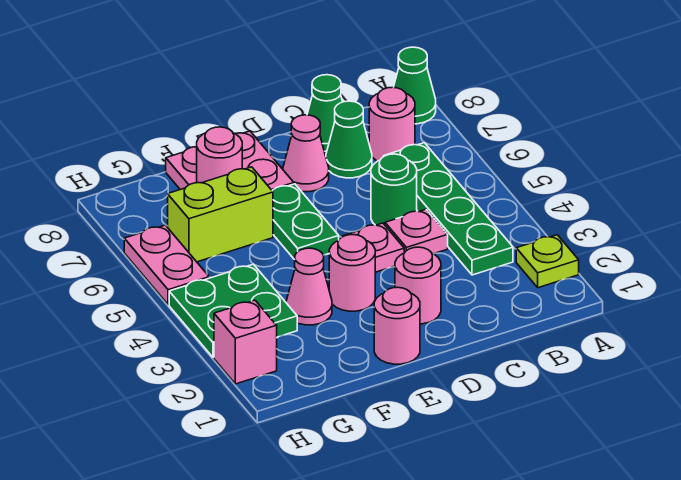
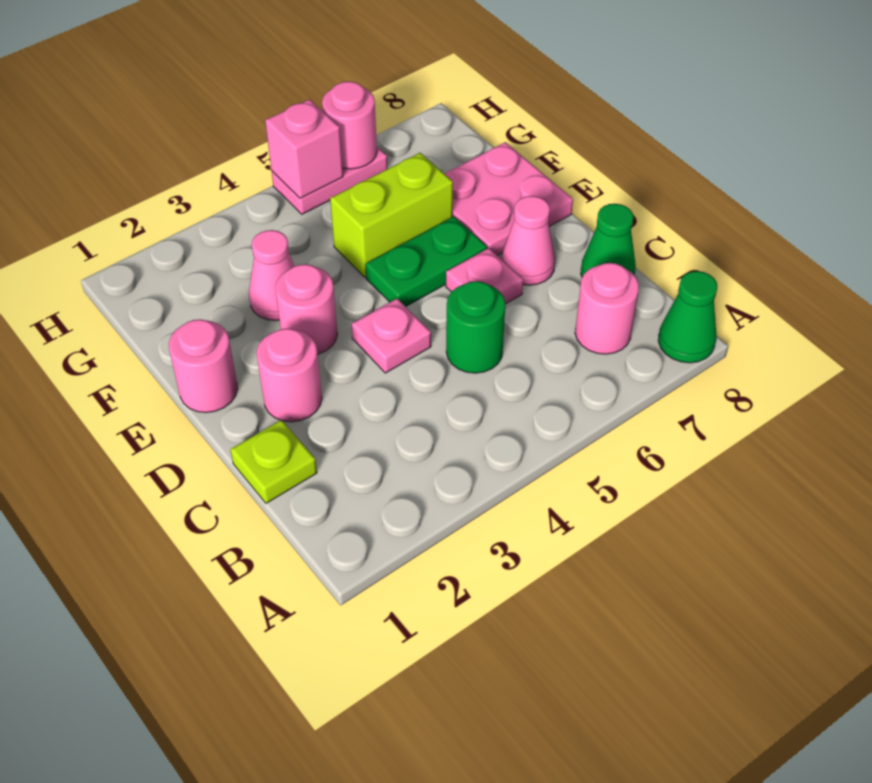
lime 1x1 plate [516,235,579,288] -> lime 1x1 plate moved to [230,420,317,503]
green 1x4 plate [383,143,513,275] -> none
pink 1x1 plate [385,209,448,254] -> pink 1x1 plate moved to [446,248,523,304]
green 1x1 cone [326,101,372,178] -> none
lime 1x2 brick [168,167,273,262] -> lime 1x2 brick turned to [330,153,453,277]
pink 1x1 round brick [197,127,242,183] -> pink 1x1 round brick moved to [322,82,377,169]
green 2x2 plate [169,264,297,357] -> none
pink 1x1 brick [214,300,277,384] -> pink 1x1 brick moved to [265,99,343,198]

